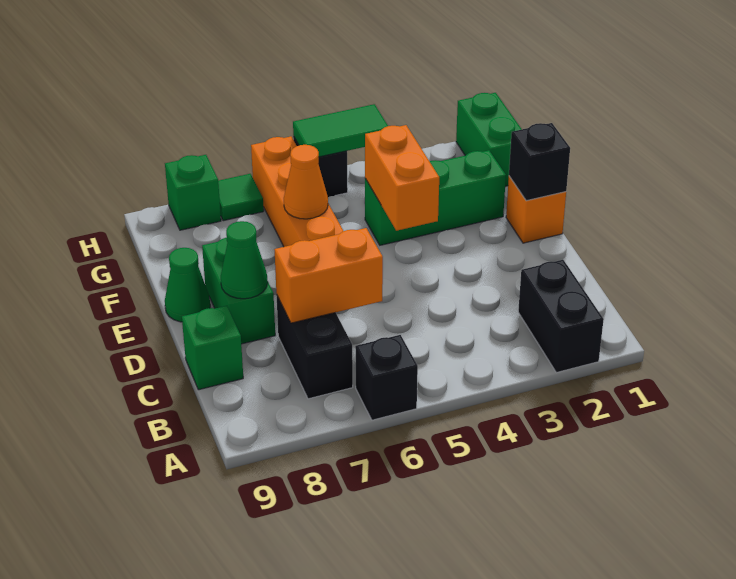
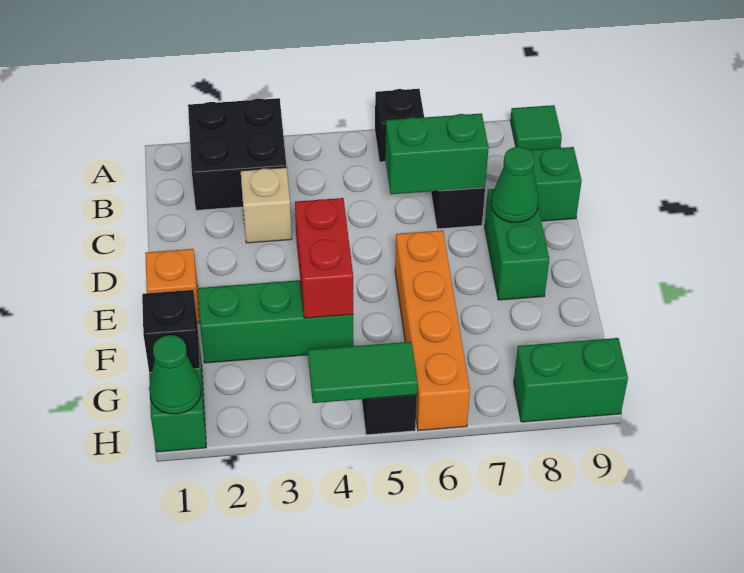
black 1x2 brick [518,260,604,373] -> black 2x2 brick [188,98,287,210]
none -> tan 1x1 brick [241,167,292,243]
orange 1x2 brick [274,228,383,323] -> green 1x2 brick [385,113,489,194]
black 1x1 brick [509,123,570,201] -> black 1x1 brick moved to [142,290,200,372]
orange 1x2 brick [365,125,439,231] -> red 1x2 brick [295,198,353,318]
green 1x1 cone [165,248,210,322] -> green 1x1 cone moved to [149,335,201,414]
orange 1x1 cone [284,145,328,219] -> none
green 1x1 tile [218,174,264,221] -> green 1x1 tile moved to [510,105,562,150]
green 1x1 brick [165,155,221,230] -> green 1x2 brick [514,338,628,422]

